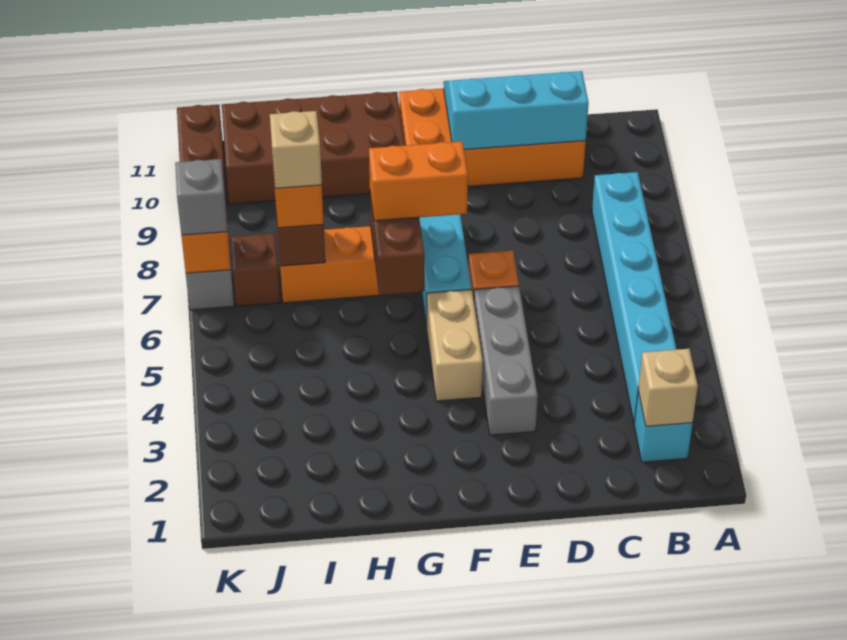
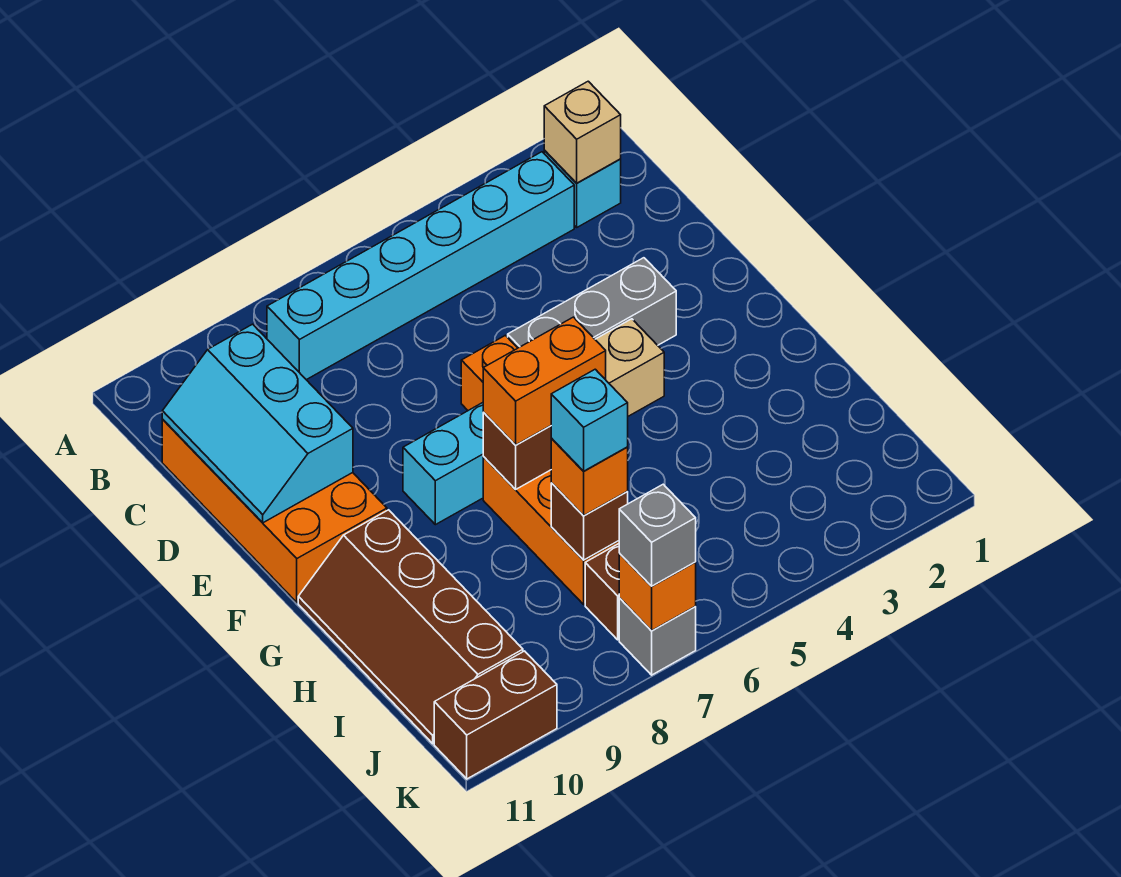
orange 1x2 brick [369,141,468,221] -> orange 1x2 brick turned to [483,317,606,445]
brown 2x4 brick [222,92,404,204] -> brown 2x4 slope [298,510,523,744]
tan 1x1 brick [270,111,322,188] -> cyan 1x1 brick [551,369,628,471]

